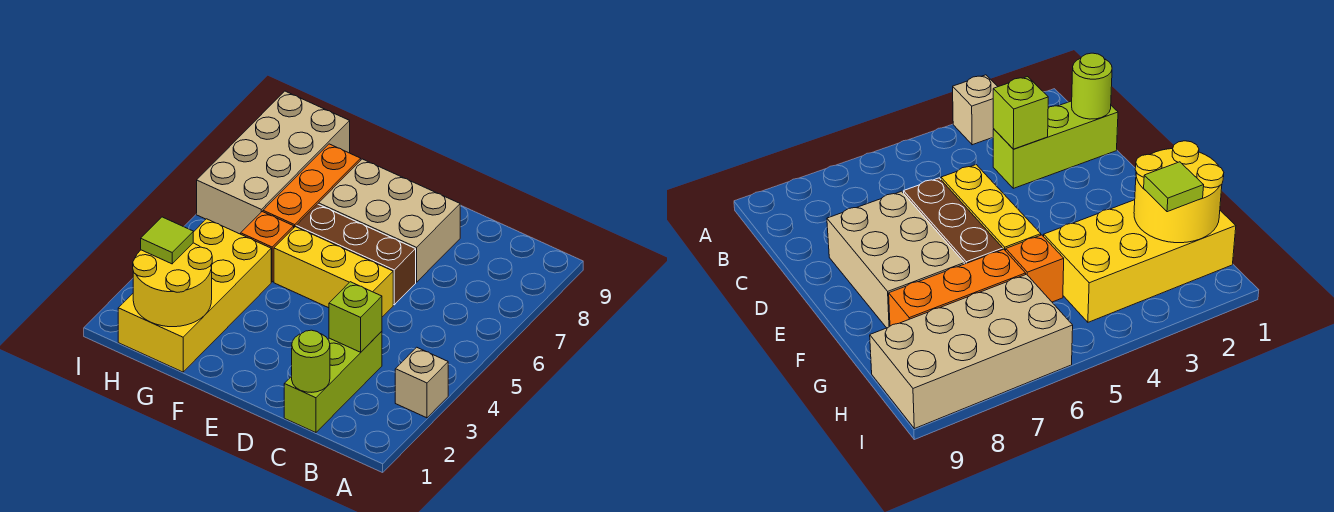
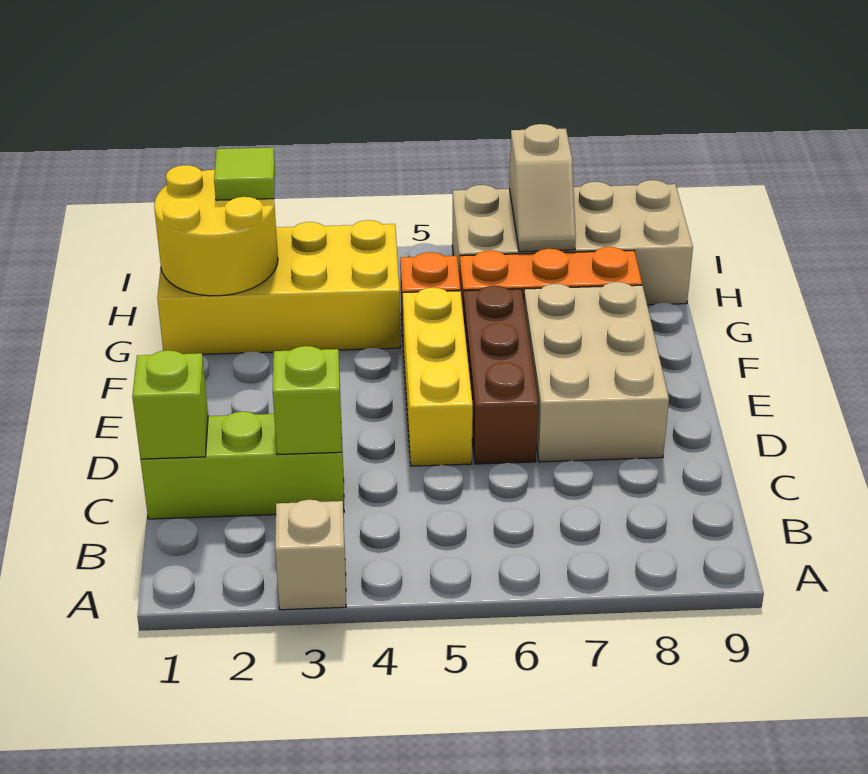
lime 1x1 round brick [292,330,330,392] -> lime 1x1 brick [132,350,208,459]
none -> tan 1x2 slope [509,124,576,252]

